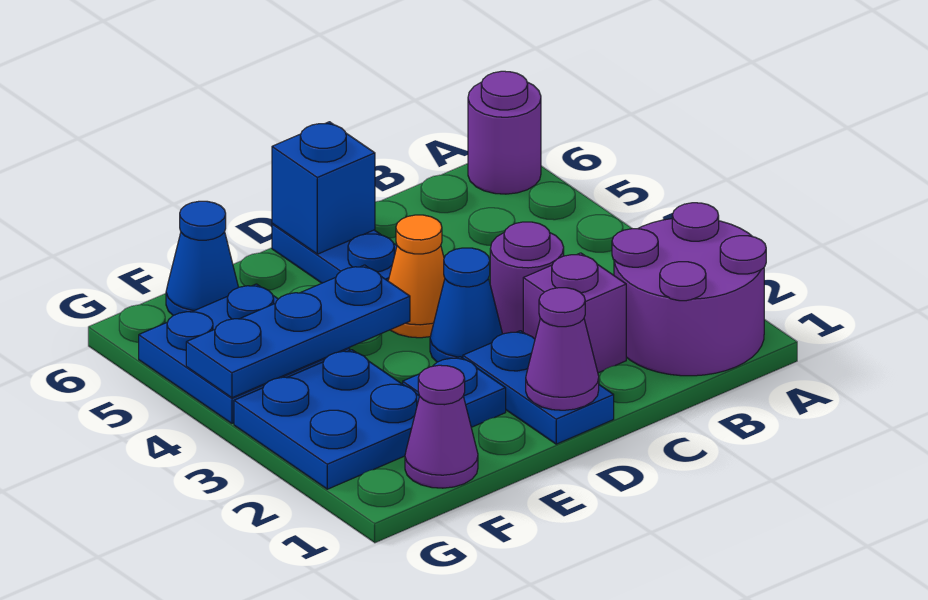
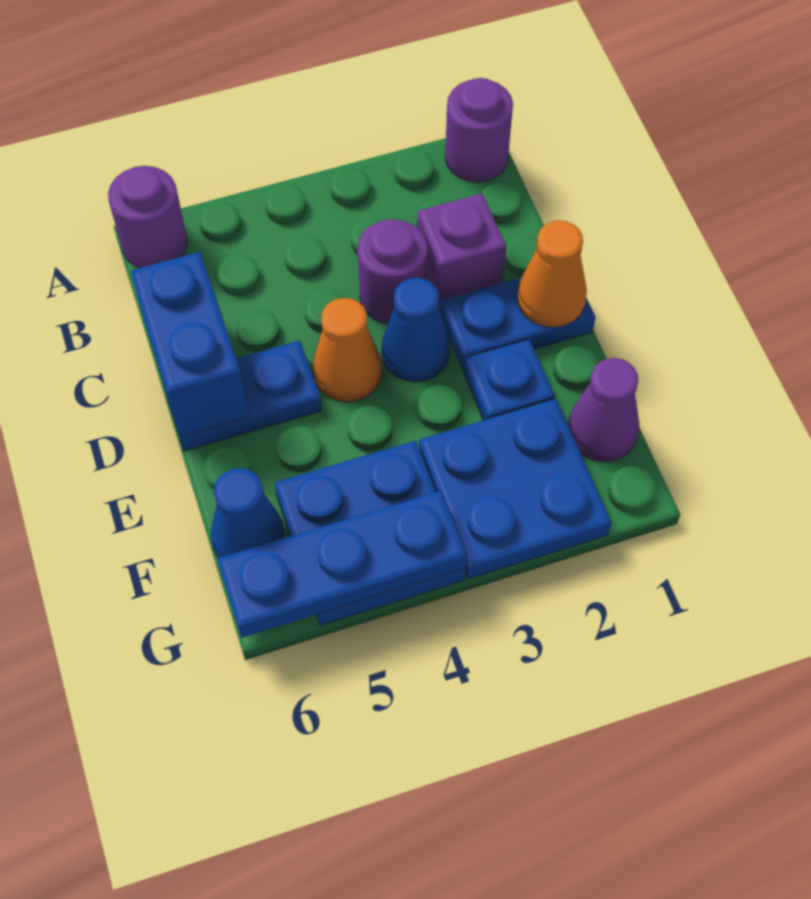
purple 2x2 round brick [612,203,766,376] -> purple 1x1 round brick [445,78,513,182]
purple 1x1 cone [526,288,599,410] -> orange 1x1 cone [517,220,587,327]
blue 1x1 brick [272,122,375,254] -> blue 1x2 brick [131,252,249,437]
blue 1x3 plate [186,265,410,398] -> blue 1x3 plate turned to [218,491,467,638]

